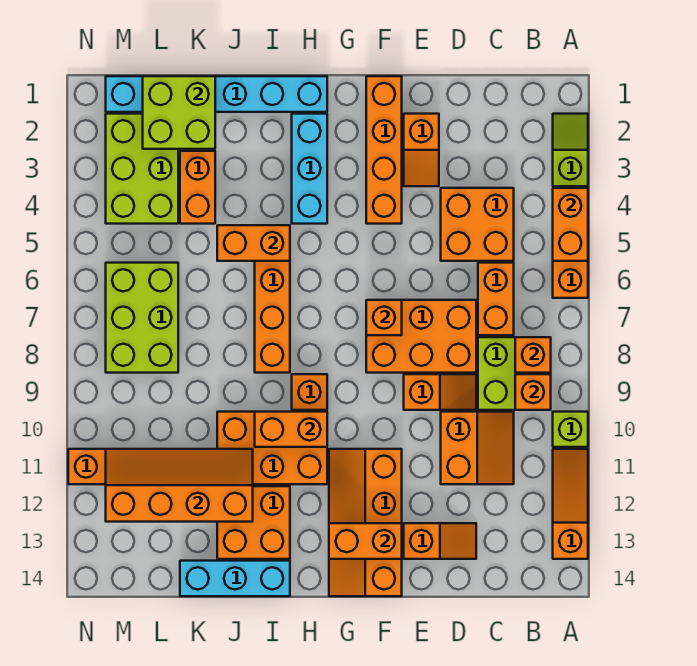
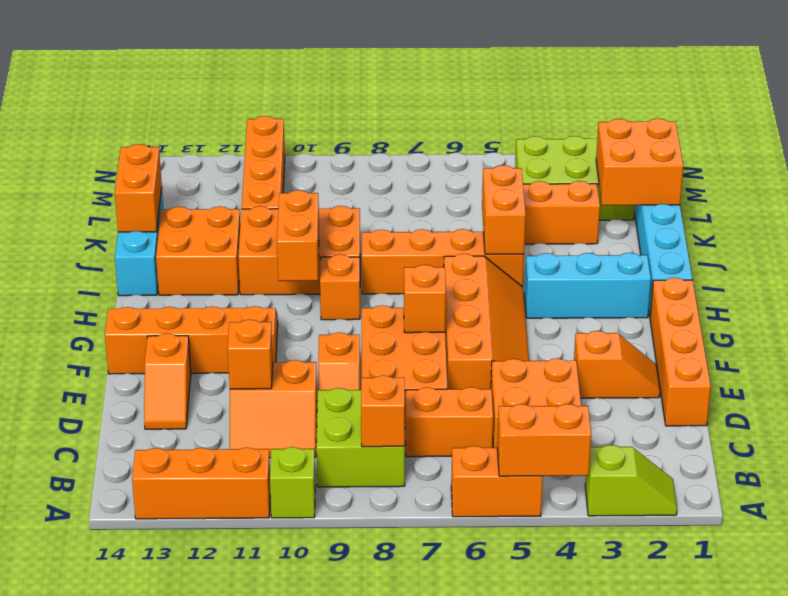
orange 1x3 slope [553,449,588,559] -> orange 1x3 brick [132,447,270,519]
orange 1x1 brick [515,374,551,410] -> orange 1x1 brick moved to [228,319,273,389]
orange 1x2 slope [404,114,439,186] -> orange 1x2 slope turned to [574,331,660,398]
orange 1x4 brick [366,76,402,224] -> orange 1x4 brick turned to [650,278,711,426]
orange 1x2 brick [329,523,402,559] -> orange 1x2 brick moved to [115,144,162,232]
orange 2x3 brick [217,412,327,484] -> orange 2x3 brick turned to [238,206,360,295]
orange 2x4 slope [106,449,253,522] -> orange 2x4 slope moved to [444,254,529,389]
lime 2x2 brick [143,76,215,149] -> orange 2x2 brick [596,119,683,205]
lime 2x3 brick [106,263,178,373] -> none

